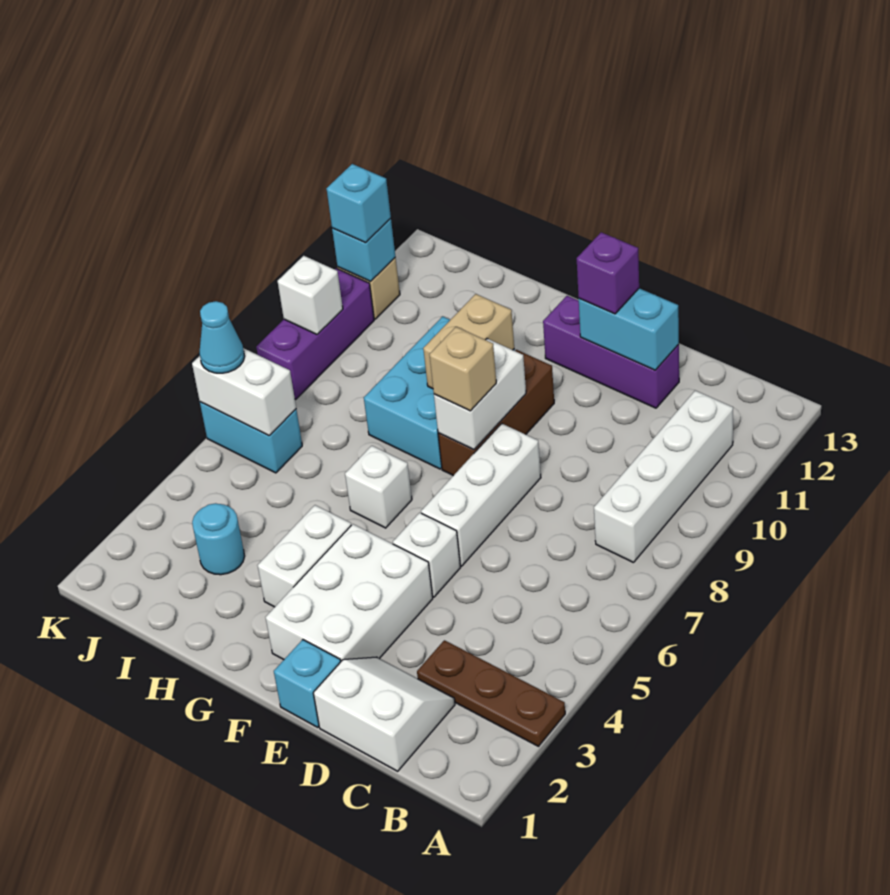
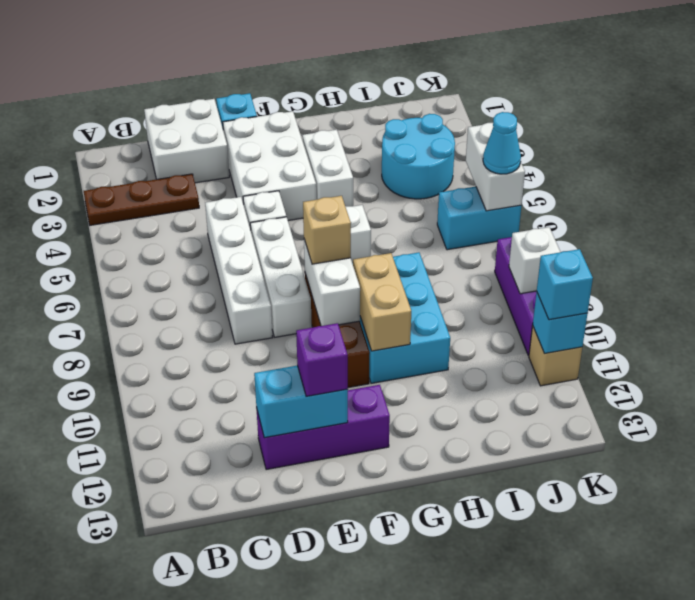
white 1x4 brick [594,391,733,563] -> white 1x4 brick moved to [205,197,273,344]
white 2x2 slope [313,657,455,771] -> white 2x2 brick [144,99,229,183]
cyan 1x1 round brick [192,503,245,575] -> cyan 2x2 round brick [382,114,455,199]
white 1x2 brick [192,348,296,436] -> white 1x2 brick turned to [466,123,525,211]

